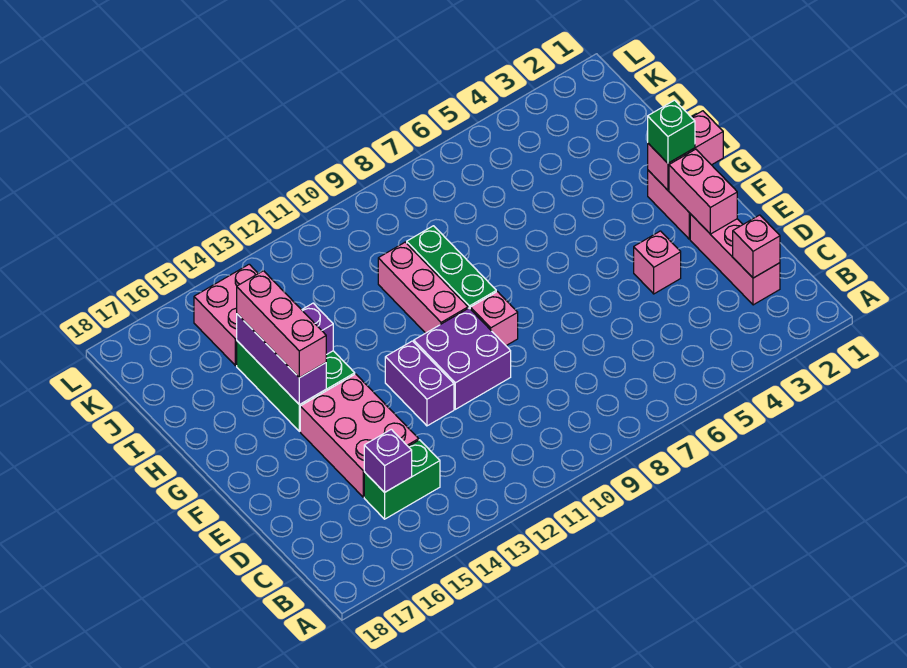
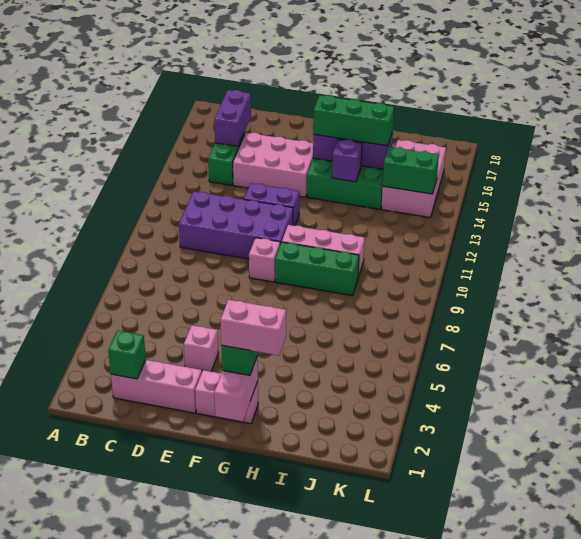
pink 1x1 brick [733,215,780,278] -> green 1x1 brick [108,330,146,379]
purple 1x1 brick [364,429,412,492] -> purple 1x2 brick [214,90,251,146]
pink 1x2 brick [669,149,737,234] -> pink 1x2 brick moved to [220,300,286,355]
purple 2x2 brick [414,308,511,409] -> purple 2x4 brick [179,191,293,259]
pink 1x3 brick [237,271,326,378] -> green 1x3 brick [313,95,394,146]
pink 2x2 brick [194,264,258,366] -> pink 2x3 brick [382,140,446,217]
none -> green 1x2 brick [383,147,439,194]

